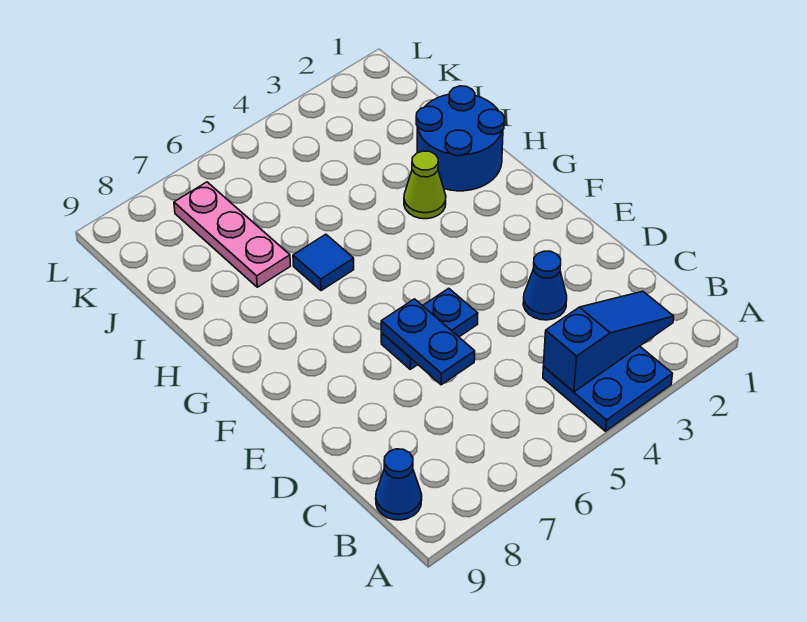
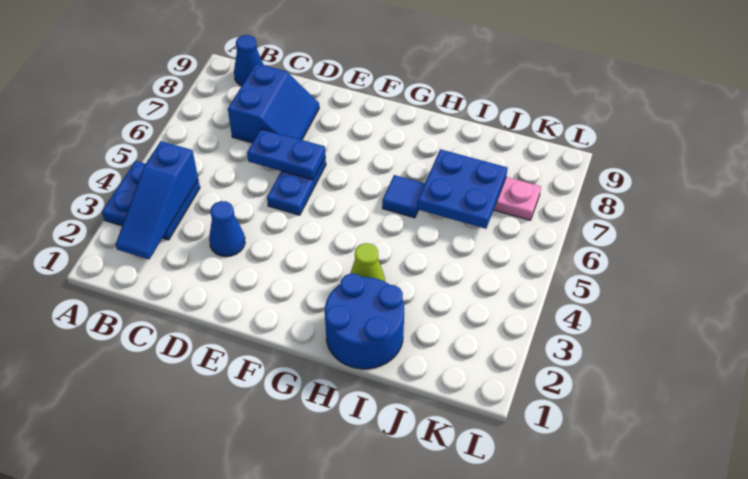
none -> blue 2x2 slope [228,63,319,143]
none -> blue 2x2 plate [417,149,508,229]

